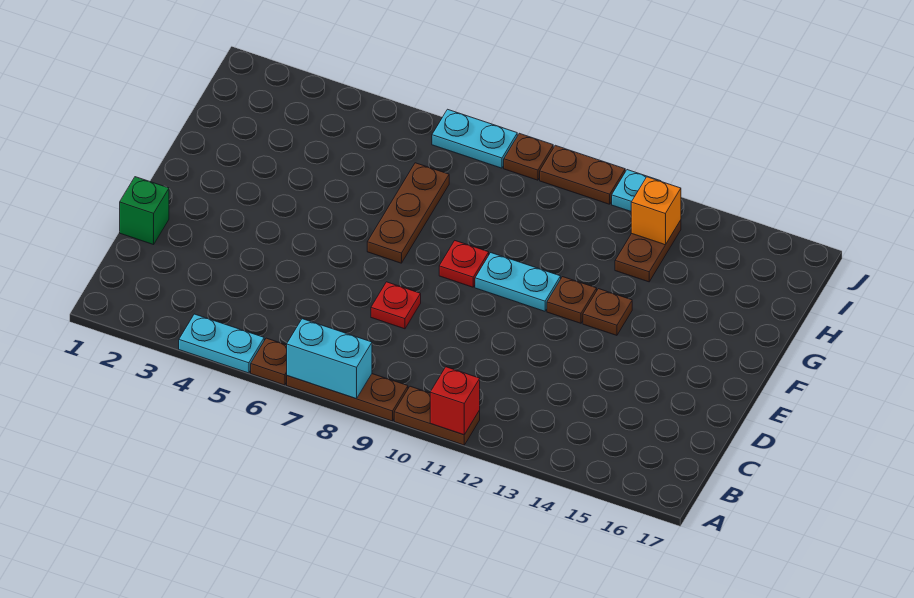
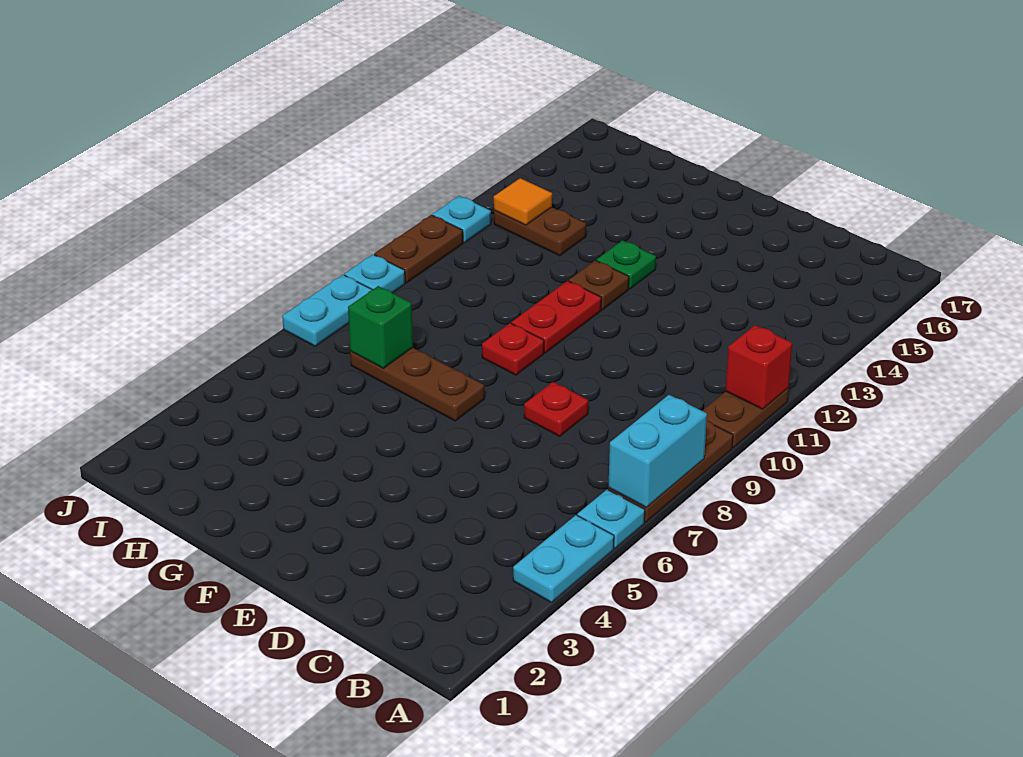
brown 1x1 plate [251,338,287,385] -> cyan 1x1 plate [577,490,645,548]
green 1x1 brick [120,177,169,245] -> green 1x1 brick moved to [348,286,413,368]
cyan 1x2 plate [475,253,561,311] -> red 1x2 plate [511,281,601,353]
brown 1x1 plate [583,289,632,335] -> green 1x1 plate [597,240,656,289]
orange 1x1 brick [631,177,681,245] -> orange 1x1 tile [494,178,552,225]
brown 1x1 plate [504,133,553,180] -> cyan 1x1 plate [344,254,405,293]

